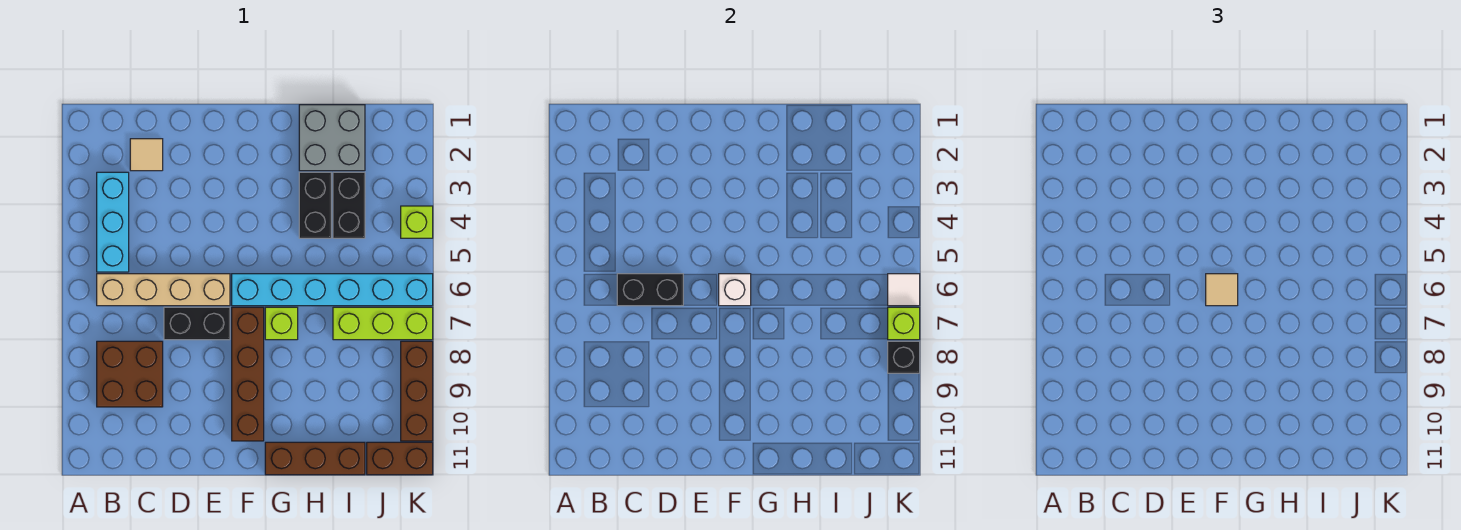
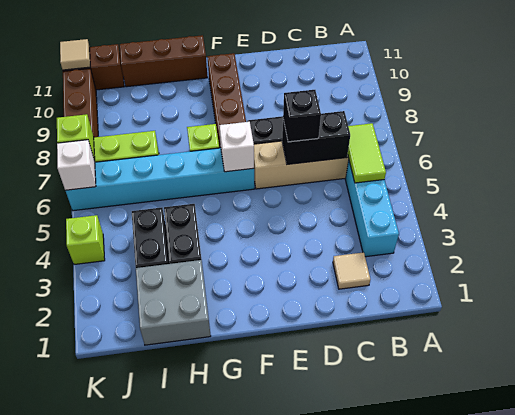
none -> lime 1x2 tile [348,123,386,183]
brown 2x2 brick [97,341,163,407] -> none
tan 1x1 tile [1206,274,1238,306] -> tan 1x1 tile moved to [60,39,90,70]
white 1x1 tile [888,274,920,306] -> white 1x1 brick [57,140,96,190]
black 1x1 brick [888,341,920,373] -> black 1x1 brick moved to [283,90,321,142]

